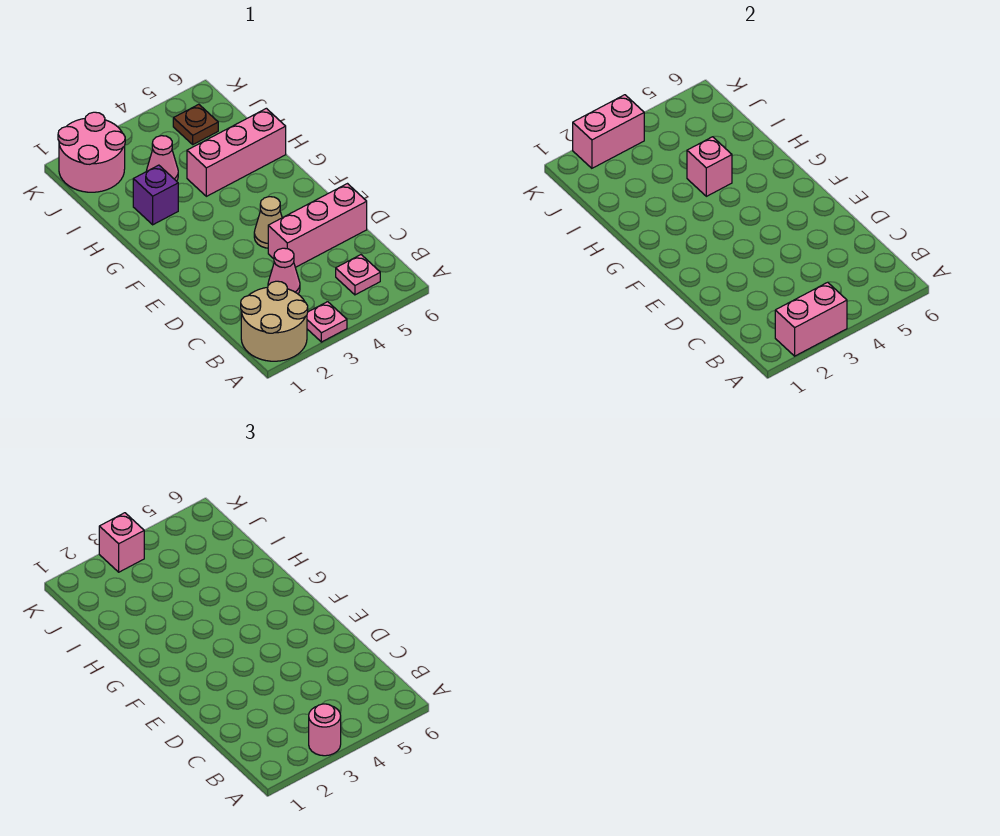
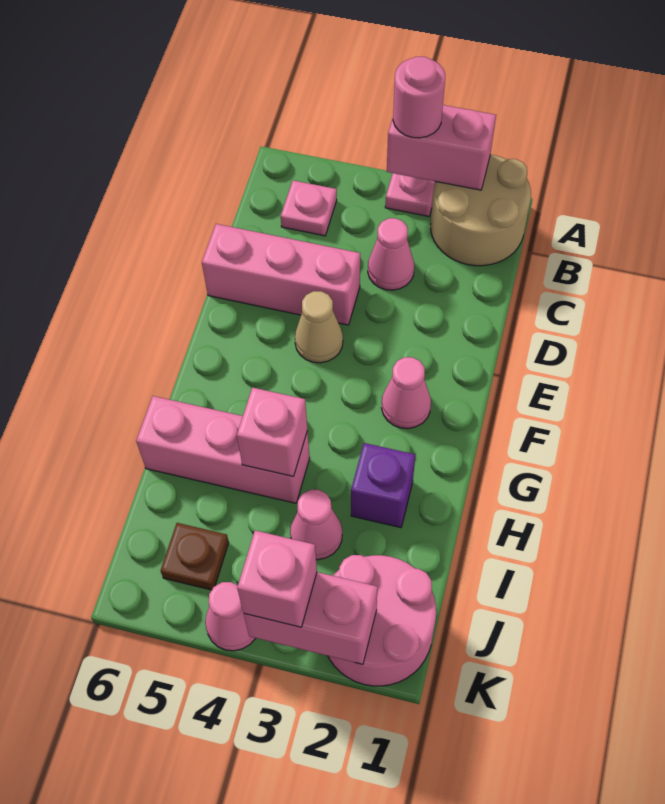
none -> pink 1x1 cone [382,357,431,429]
none -> pink 1x1 cone [205,582,256,651]

